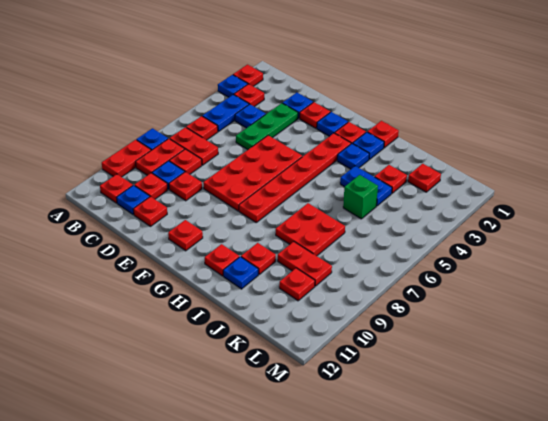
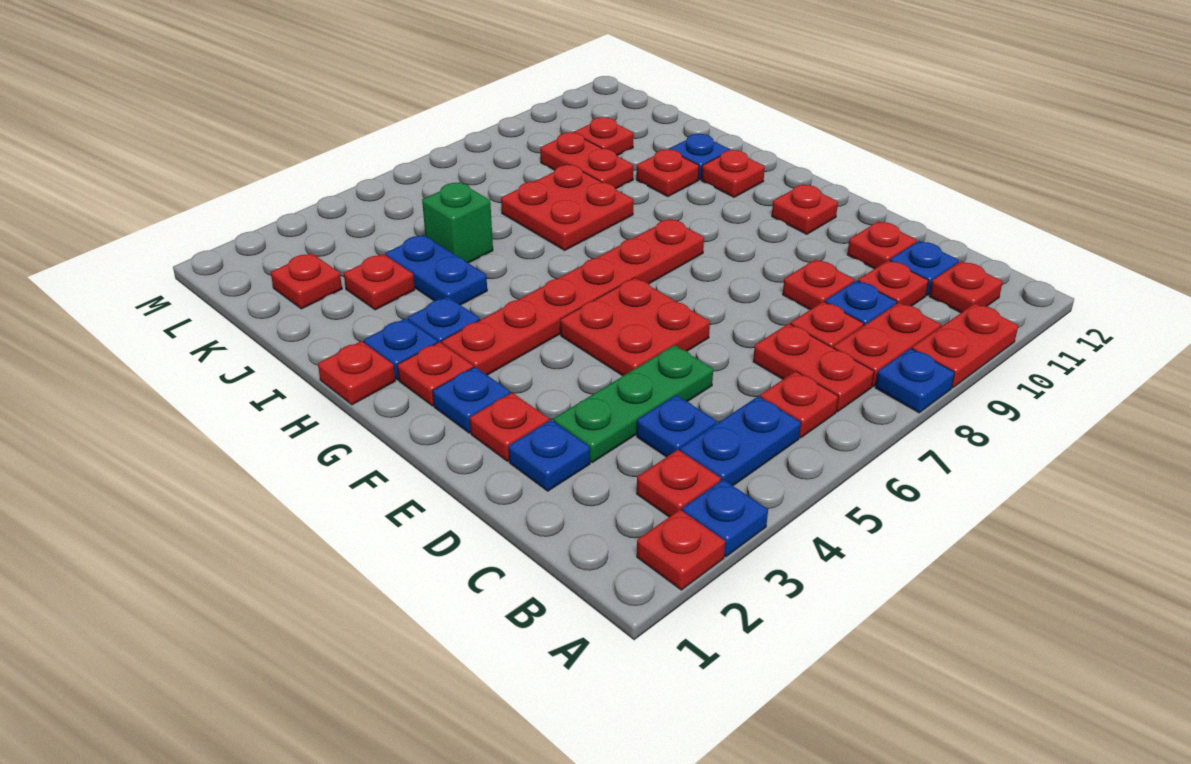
red 2x4 plate [203,135,302,211] -> red 2x2 plate [560,278,710,376]

